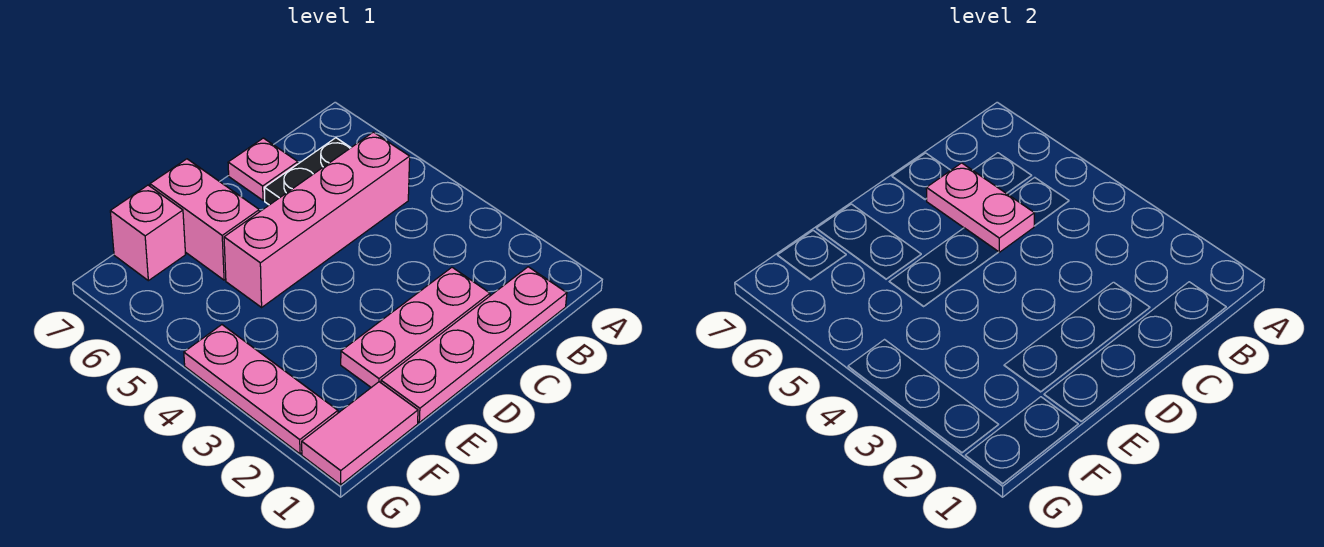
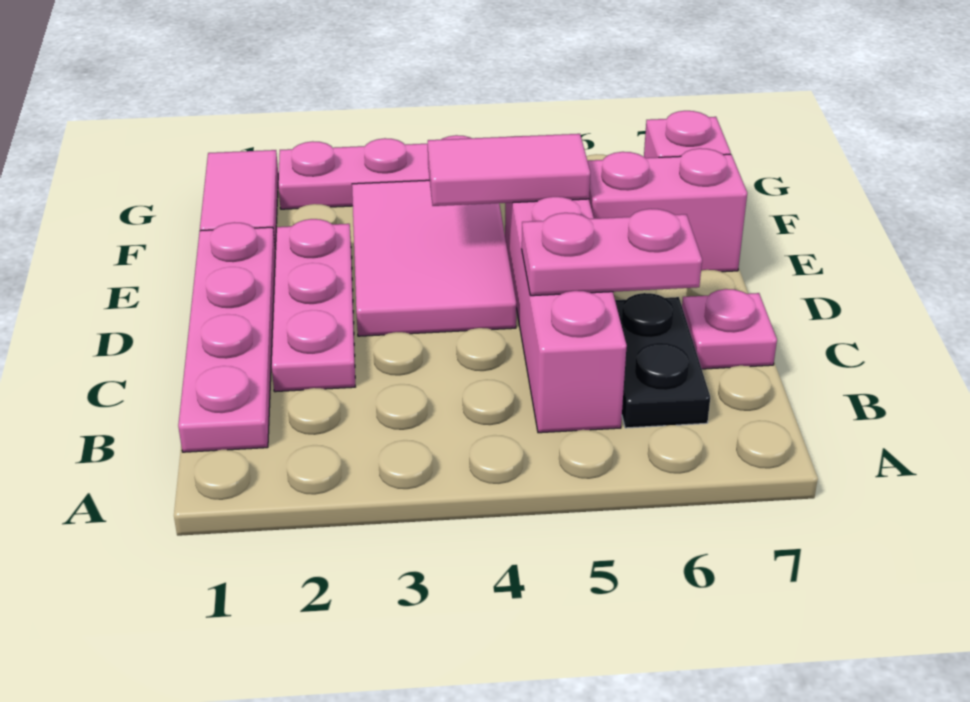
none -> pink 2x3 tile [352,180,516,336]
none -> pink 1x2 tile [428,134,590,206]

